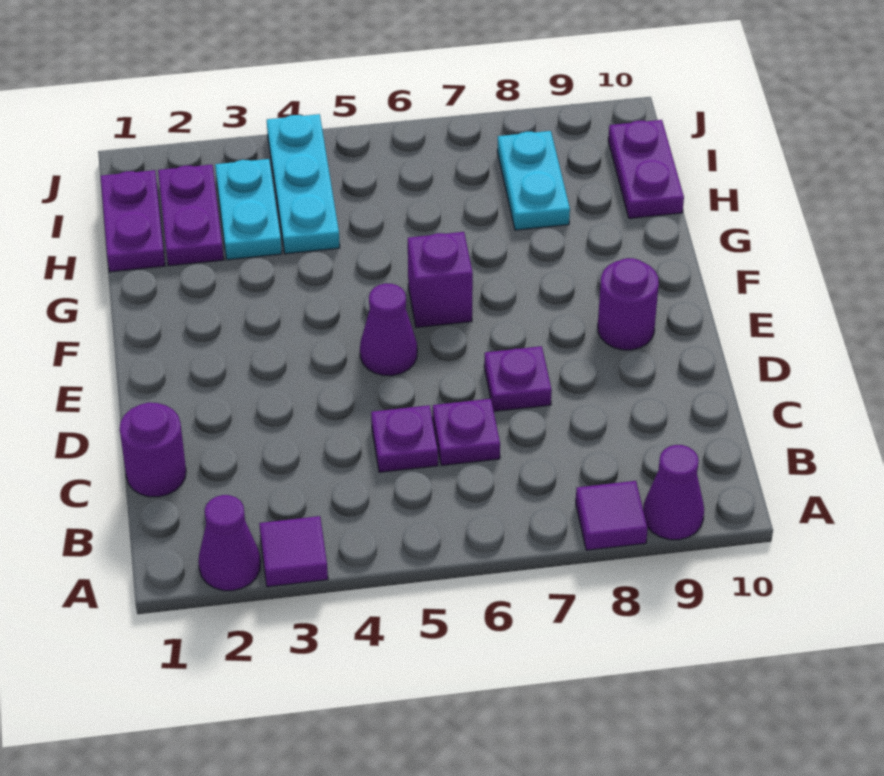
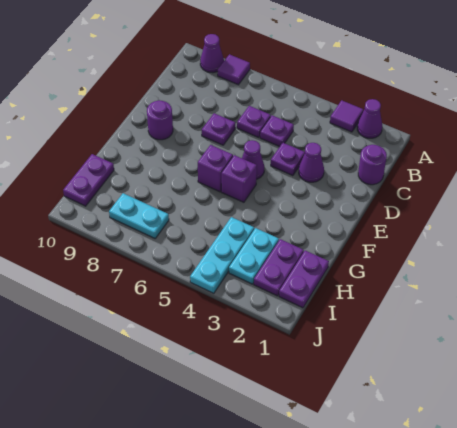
none -> purple 1x1 cone [299,143,324,182]
none -> purple 1x1 plate [271,143,305,176]
none -> purple 1x1 brick [221,155,257,202]
cyan 1x2 plate [497,131,570,230] -> cyan 1x2 plate turned to [109,193,169,238]

